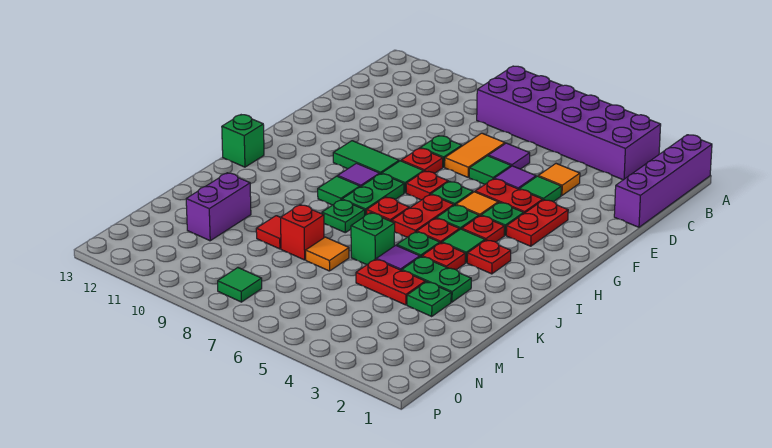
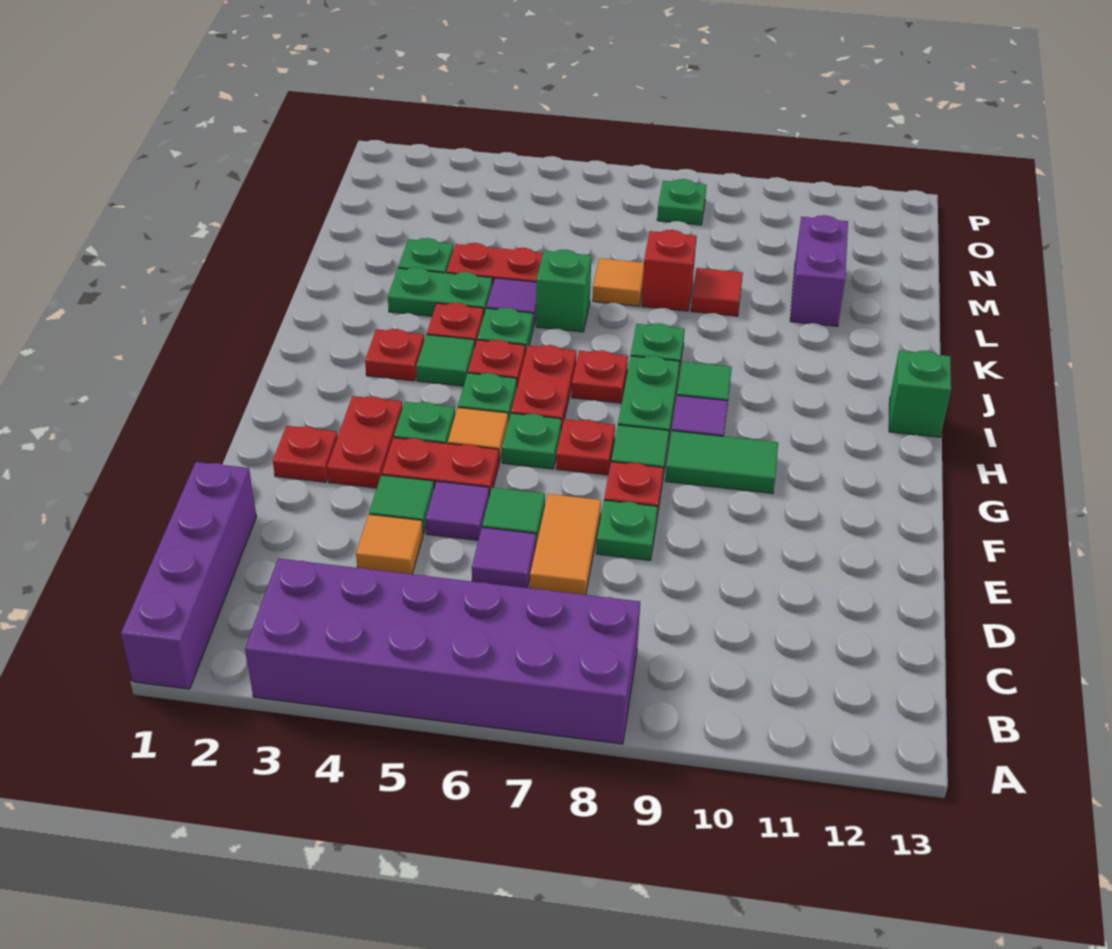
red 1x1 plate [462,216,504,242] -> red 1x1 plate moved to [273,426,338,482]
green 1x1 tile [218,268,262,302] -> green 1x1 plate [657,179,706,225]

